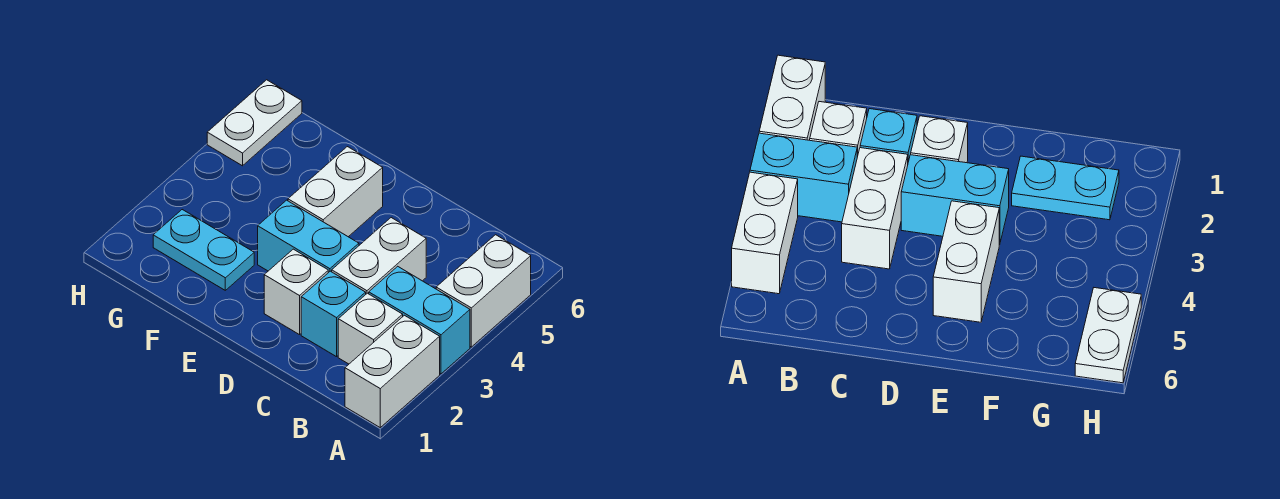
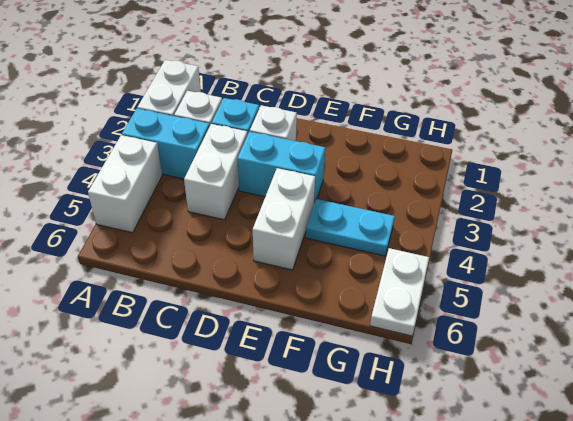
cyan 1x2 plate [153,210,254,290] -> cyan 1x2 plate moved to [306,199,395,256]

